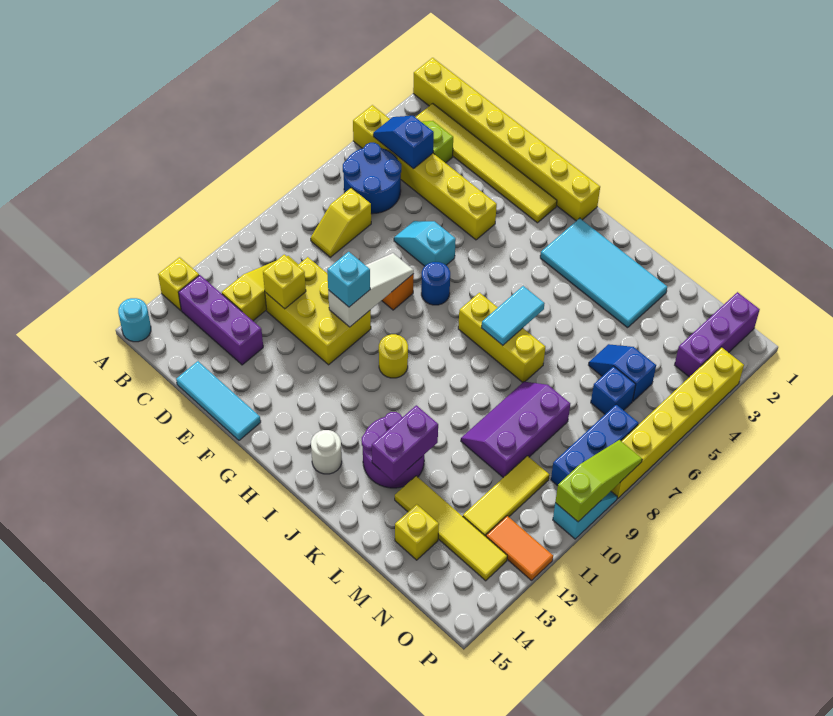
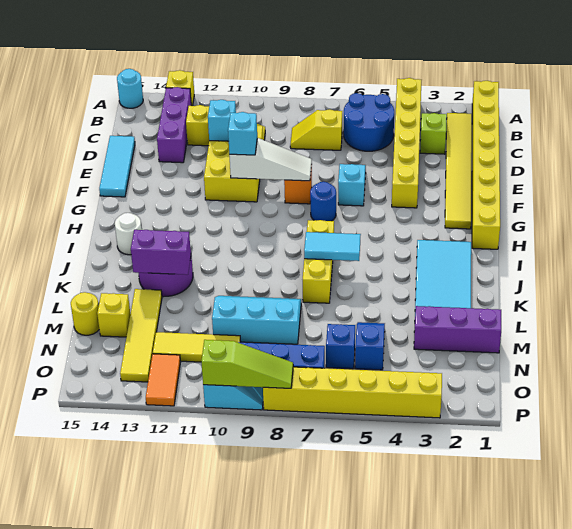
blue 1x2 slope [373,116,434,169] -> none
yellow 1x1 brick [263,255,306,309] -> cyan 1x1 brick [208,100,236,141]
yellow 1x1 round brick [379,334,408,378] -> yellow 1x1 round brick moved to [71,292,99,335]
purple 2x3 slope [461,382,570,478] -> cyan 2x3 slope [212,296,301,344]
purple 1x3 brick [675,292,760,377] -> purple 1x3 brick moved to [414,306,501,353]

